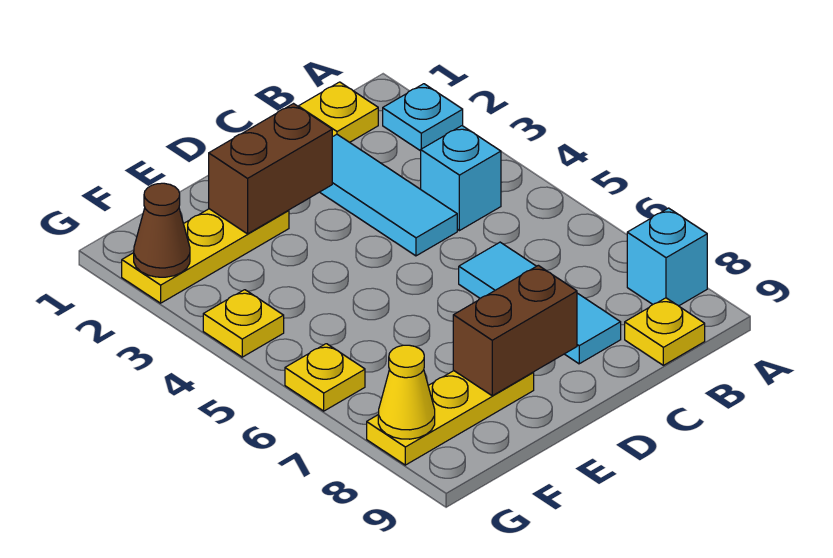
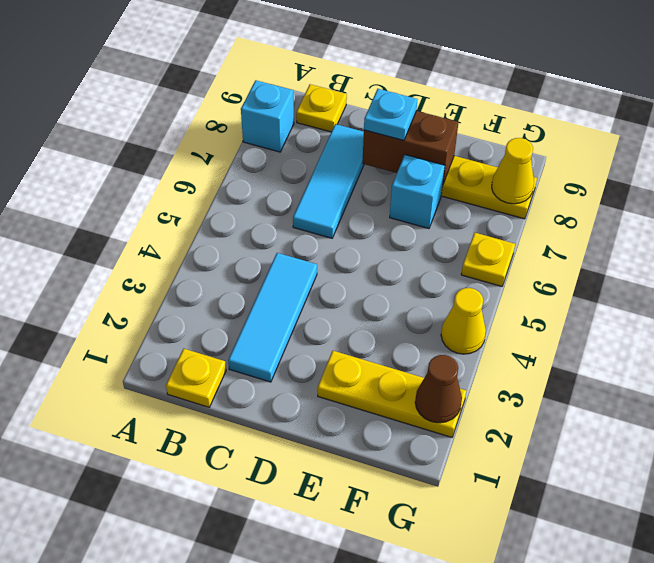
cyan 1x1 plate [383,84,463,151] -> cyan 1x1 plate moved to [364,89,417,141]
cyan 1x1 brick [421,126,501,231] -> cyan 1x1 brick moved to [390,155,445,229]
brown 1x2 brick [209,104,332,234] -> none
yellow 1x1 plate [203,290,284,357] -> yellow 1x1 cone [441,288,486,354]

